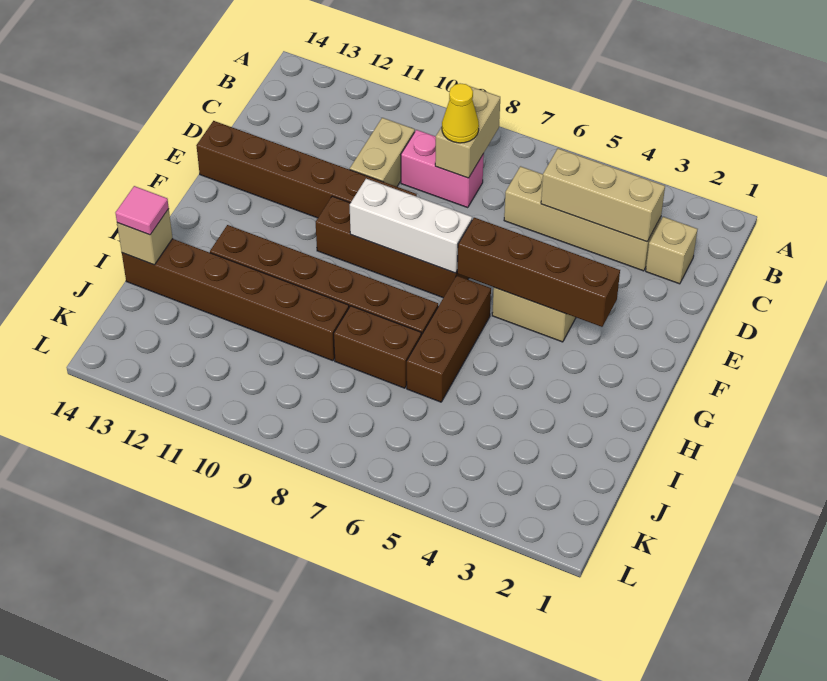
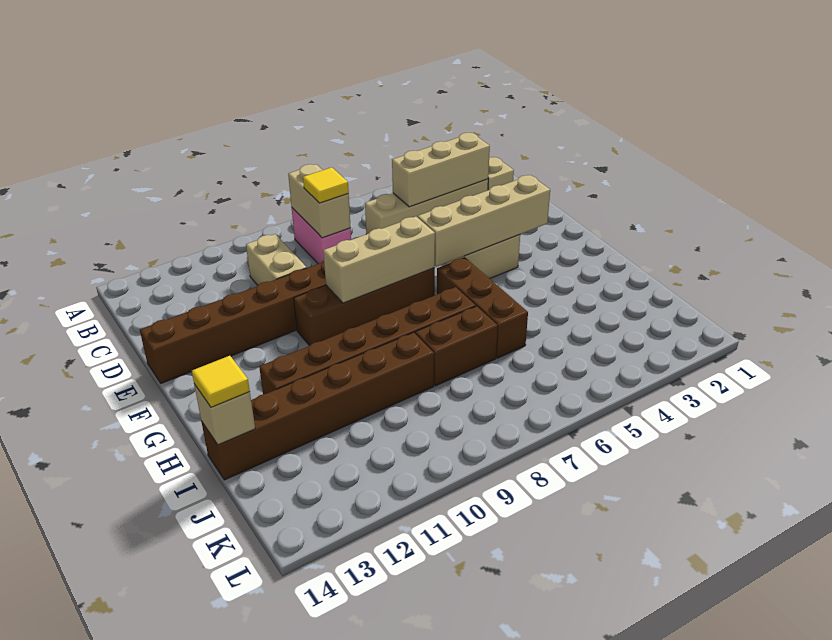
pink 1x2 brick [401,130,484,208] -> pink 1x2 brick turned to [292,208,351,264]
yellow 1x1 cone [442,83,479,143] -> yellow 1x1 tile [303,167,349,203]
brown 1x4 brick [457,218,620,327] -> tan 1x4 brick [418,175,550,267]
white 1x3 brick [350,179,472,273] -> tan 1x3 brick [323,217,435,303]
pink 1x1 tile [116,186,169,235] -> yellow 1x1 tile [192,356,250,407]

